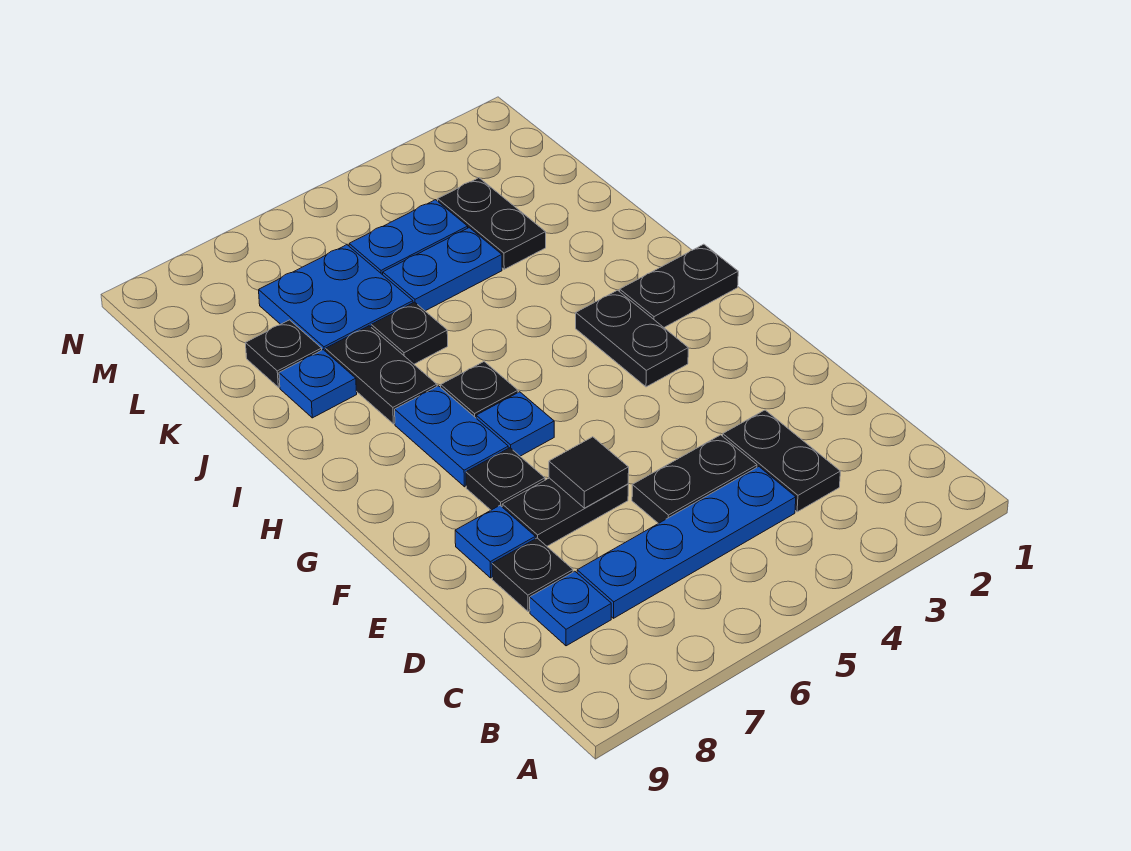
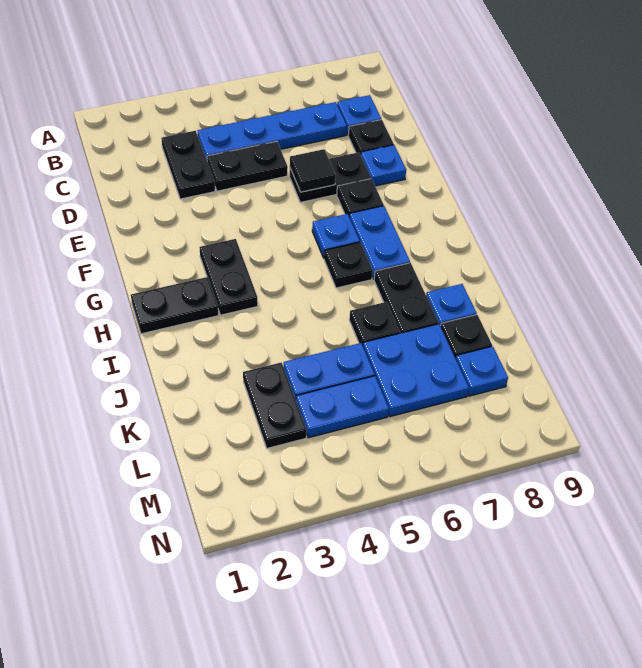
none -> blue 1x1 plate [456,346,508,396]

